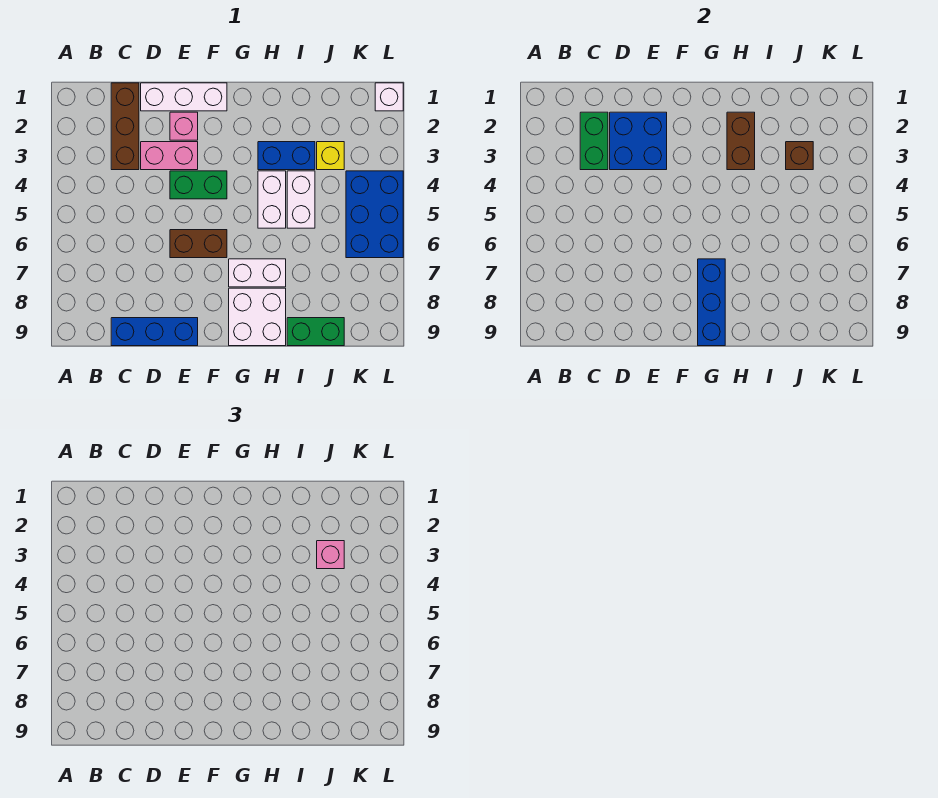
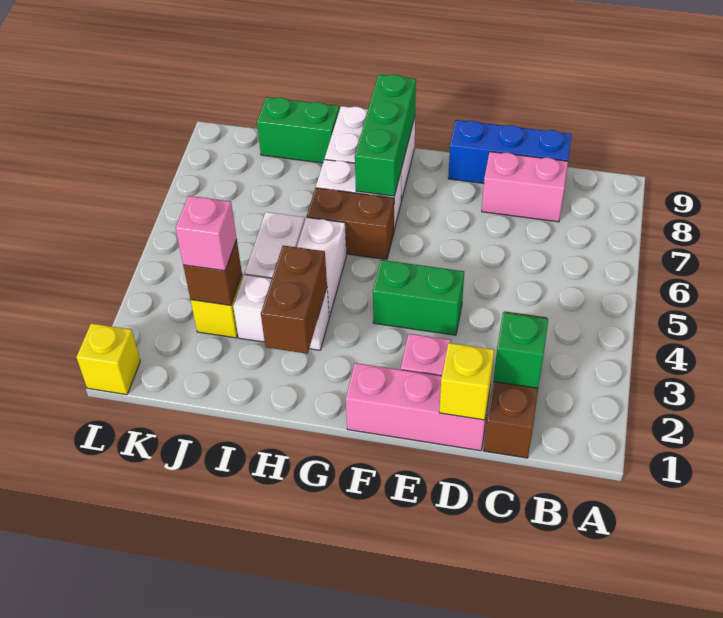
green 1x2 brick [580,112,608,170] -> green 1x1 brick [493,312,548,388]
white 1x3 brick [141,83,227,111] -> pink 1x3 brick [346,363,490,451]
none -> yellow 1x1 brick [439,343,494,420]
blue 2x2 brick [610,112,667,170] -> none
pink 1x2 brick [141,142,198,170] -> pink 1x2 brick moved to [482,152,568,222]
brown 1x2 brick [170,230,227,258] -> brown 1x2 brick moved to [307,188,394,260]
blue 1x3 brick [698,259,725,346] -> green 1x3 brick [355,75,416,196]
blue 1x2 brick [258,142,315,170] -> white 1x2 brick [233,275,329,350]
blue 2x3 brick [346,171,403,258] -> none
white 1x1 brick [375,83,403,111] -> yellow 1x1 brick [76,323,140,395]

